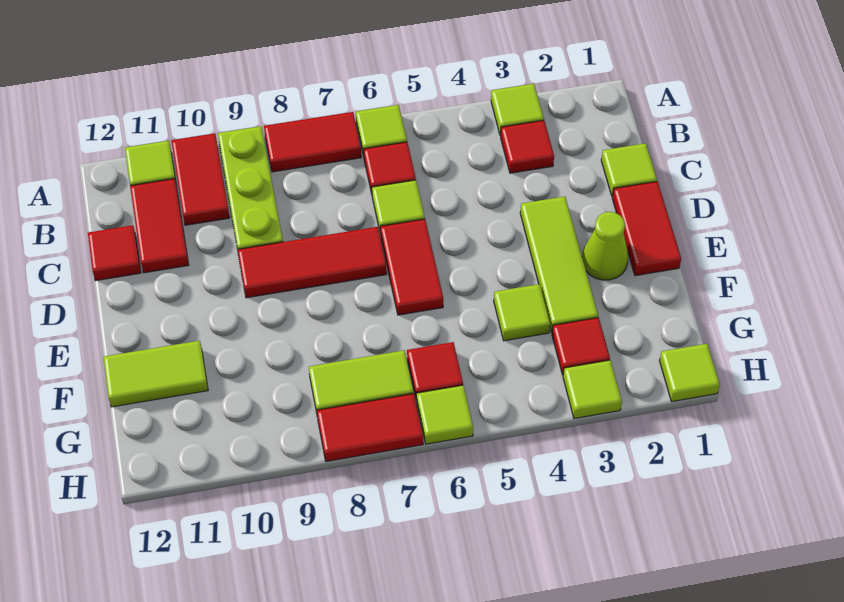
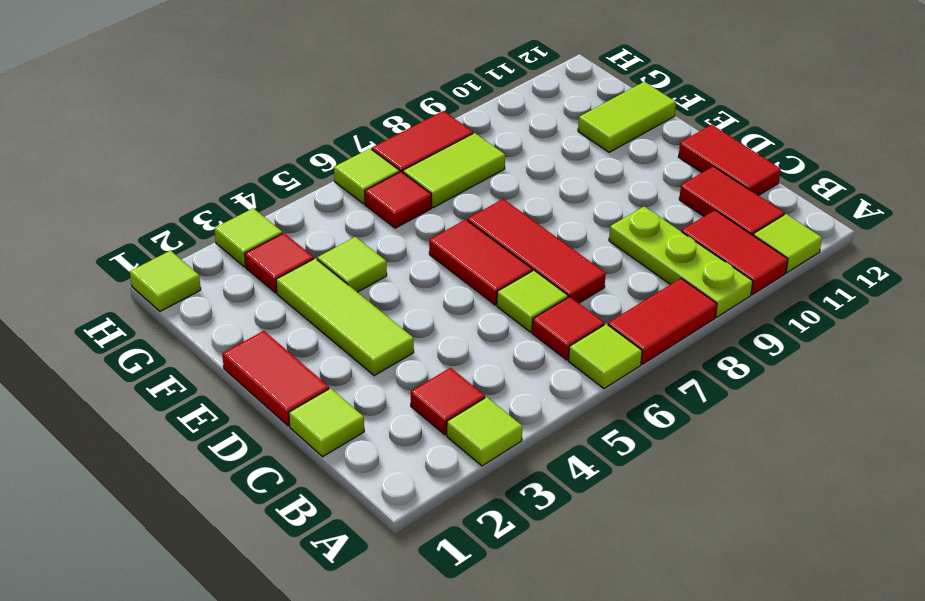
red 1x1 tile [88,225,141,281] -> red 1x2 tile [679,125,781,196]
red 1x3 tile [238,227,387,298] -> red 1x3 tile turned to [467,199,606,303]
lime 1x1 cone [582,212,628,280] -> none

